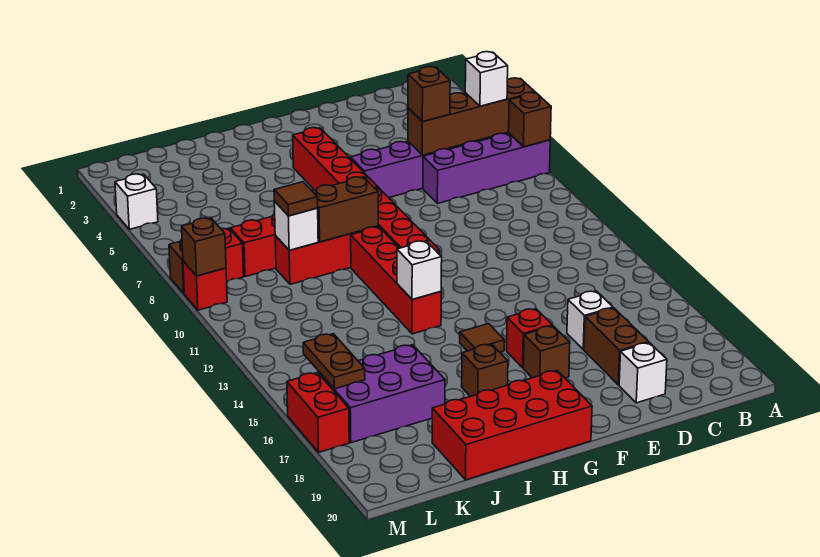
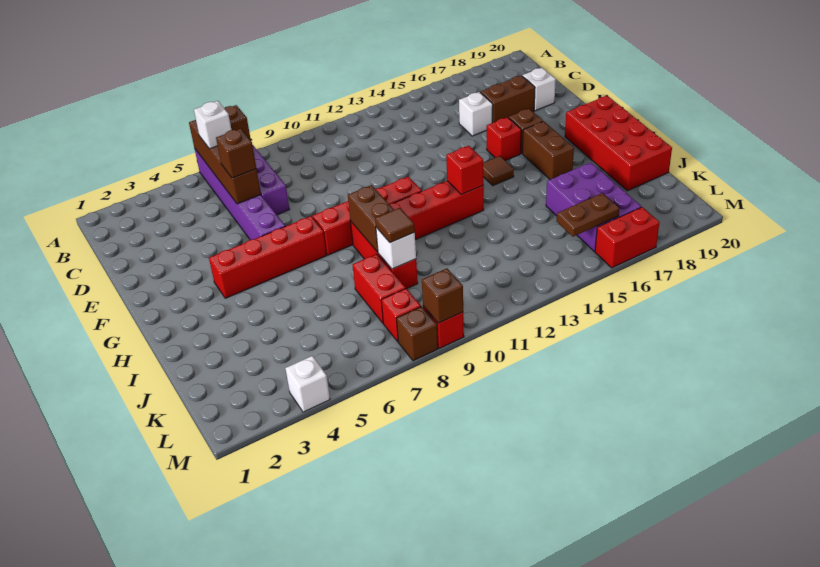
white 1x1 brick [397,241,442,300] -> red 1x1 brick [446,146,484,195]
brown 1x1 brick [462,344,508,396] -> brown 1x2 brick [523,121,574,180]

